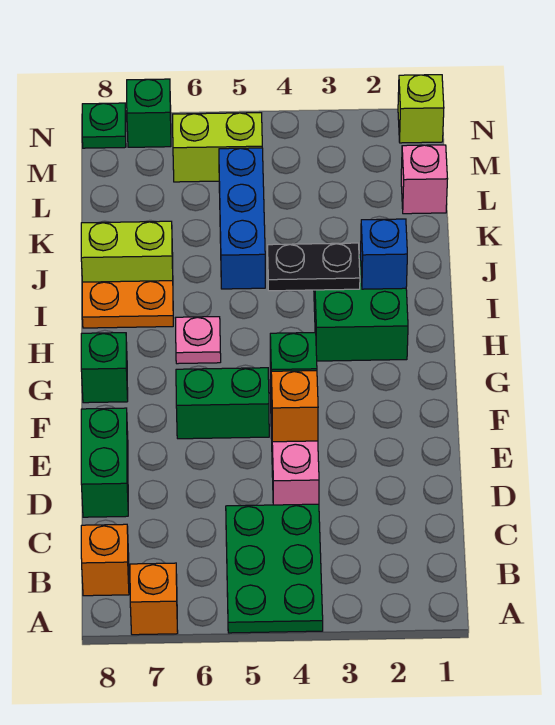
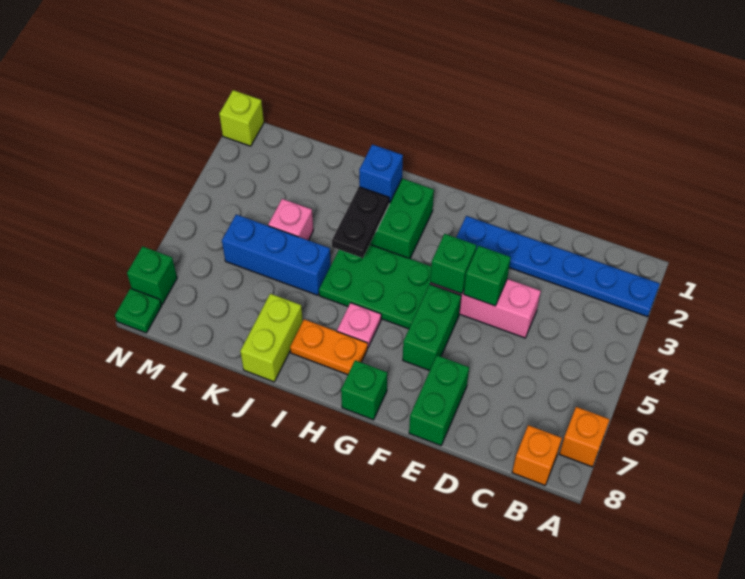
none -> blue 1x6 plate [456,216,660,317]
green 2x3 plate [226,504,323,633] -> green 2x3 plate moved to [319,245,431,329]
green 1x2 brick [81,408,128,517] -> green 1x2 brick turned to [409,355,469,446]
orange 1x1 brick [271,371,318,442] -> green 1x1 brick [464,246,511,306]
orange 1x2 plate [82,281,173,328] -> orange 1x2 plate turned to [290,319,368,375]
pink 1x1 brick [401,145,447,214] -> pink 1x1 brick moved to [268,199,313,240]
lime 1x2 brick [173,113,262,182] -> none

